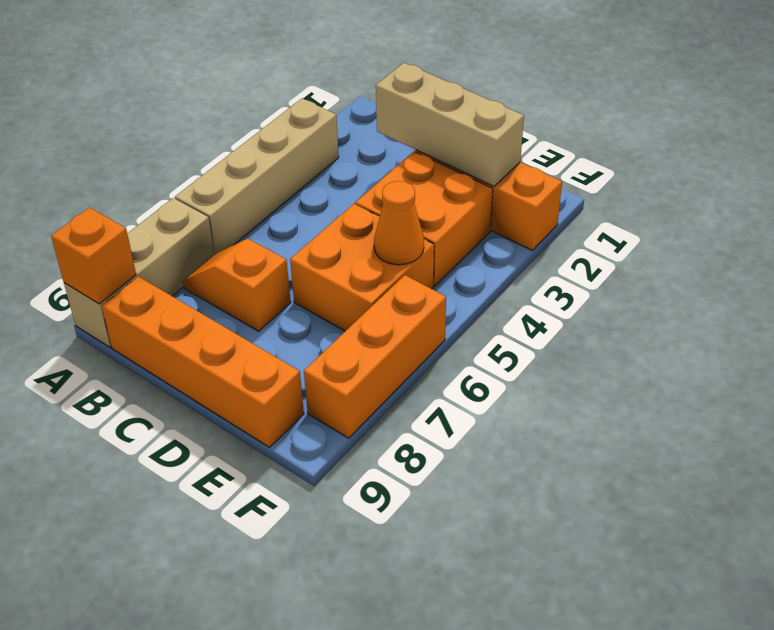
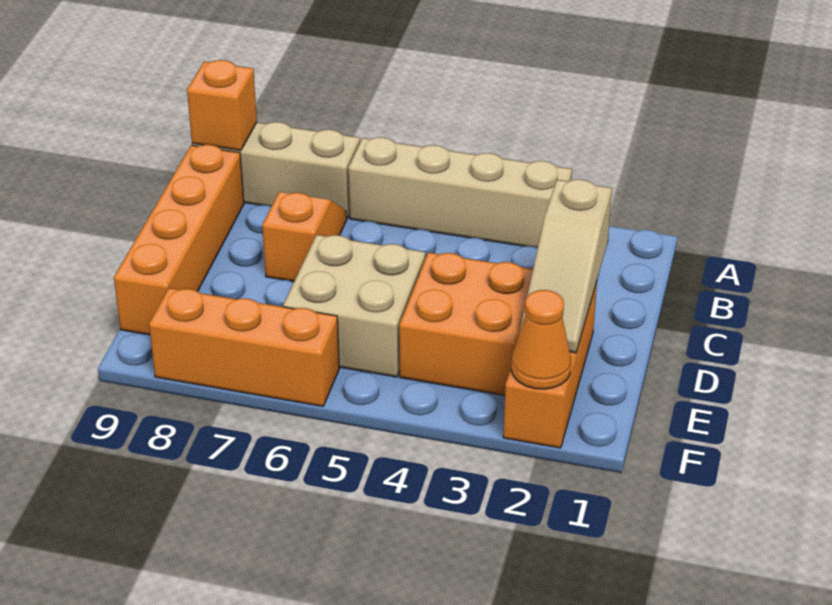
tan 1x3 brick [376,63,524,186] -> tan 1x3 slope [519,179,612,353]
orange 2x2 brick [290,204,434,331] -> tan 2x2 brick [283,235,425,377]
orange 1x1 cone [374,181,424,265] -> orange 1x1 cone moved to [511,290,571,389]

